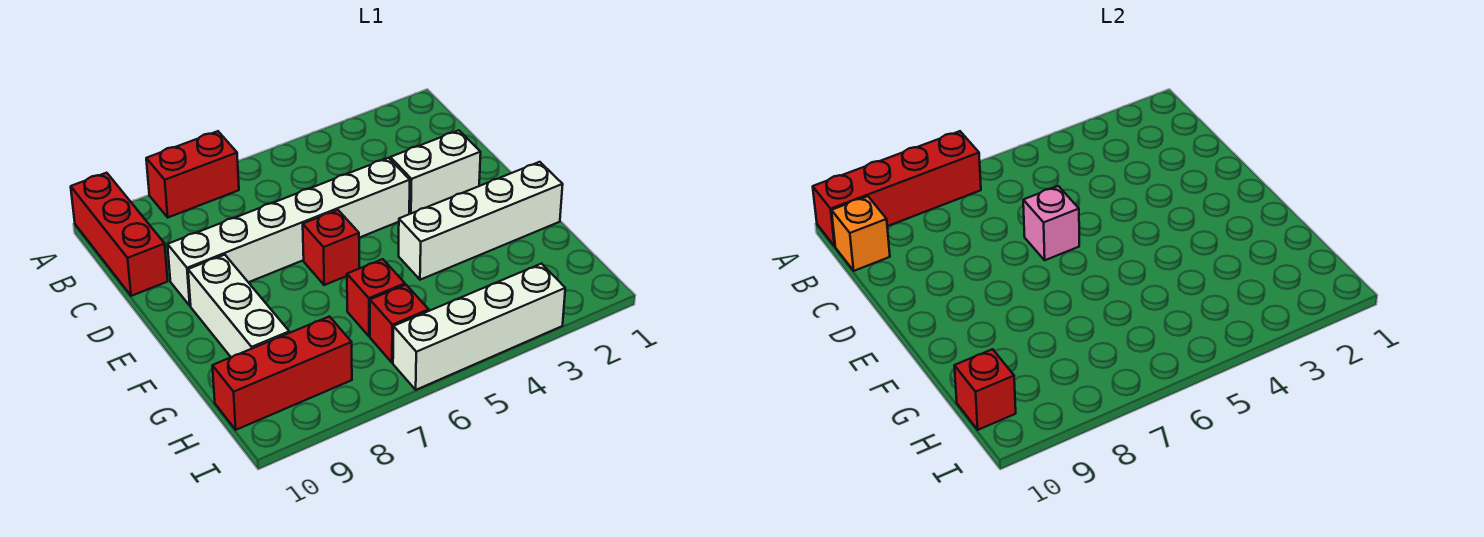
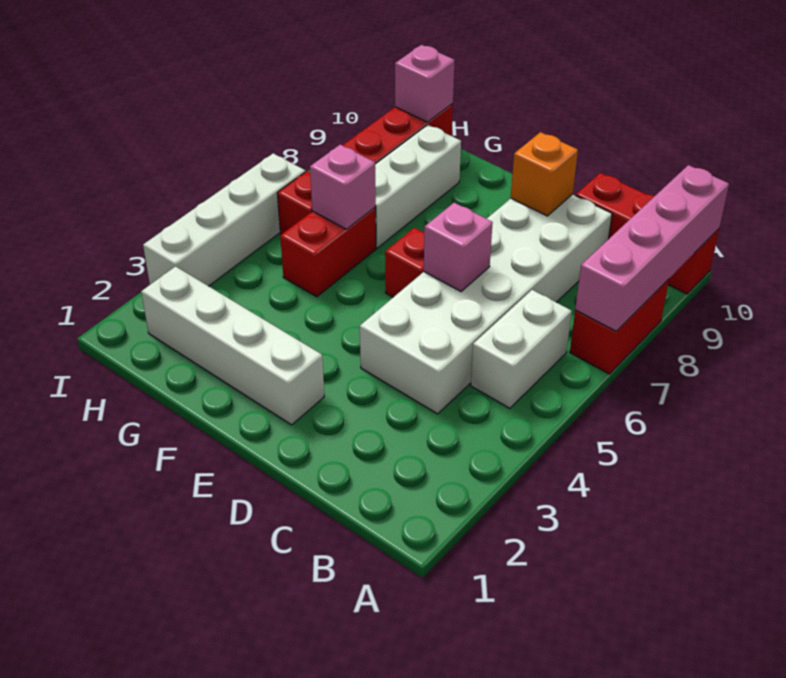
red 1x4 brick [813,131,981,246] -> pink 1x4 brick [575,165,729,331]
orange 1x1 brick [832,196,890,271] -> orange 1x1 brick moved to [511,132,578,216]
white 1x2 brick [390,130,481,214] -> white 1x2 brick moved to [471,290,572,408]
white 1x6 brick [168,158,410,306] -> white 2x6 brick [360,194,612,414]
white 1x3 brick [188,255,289,357] -> white 1x3 brick turned to [375,125,461,248]
white 1x4 brick [399,162,563,280] -> white 1x4 brick turned to [141,267,324,425]
red 1x1 brick [347,259,405,336] -> red 1x2 brick [280,208,376,297]
none -> pink 1x1 brick [310,145,376,229]
red 1x1 brick [954,349,1016,430] -> pink 1x1 brick [395,45,455,122]

